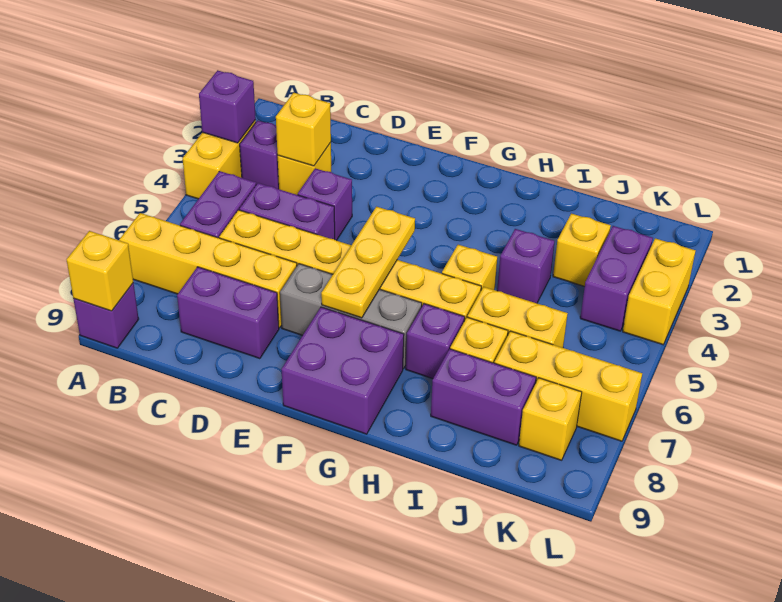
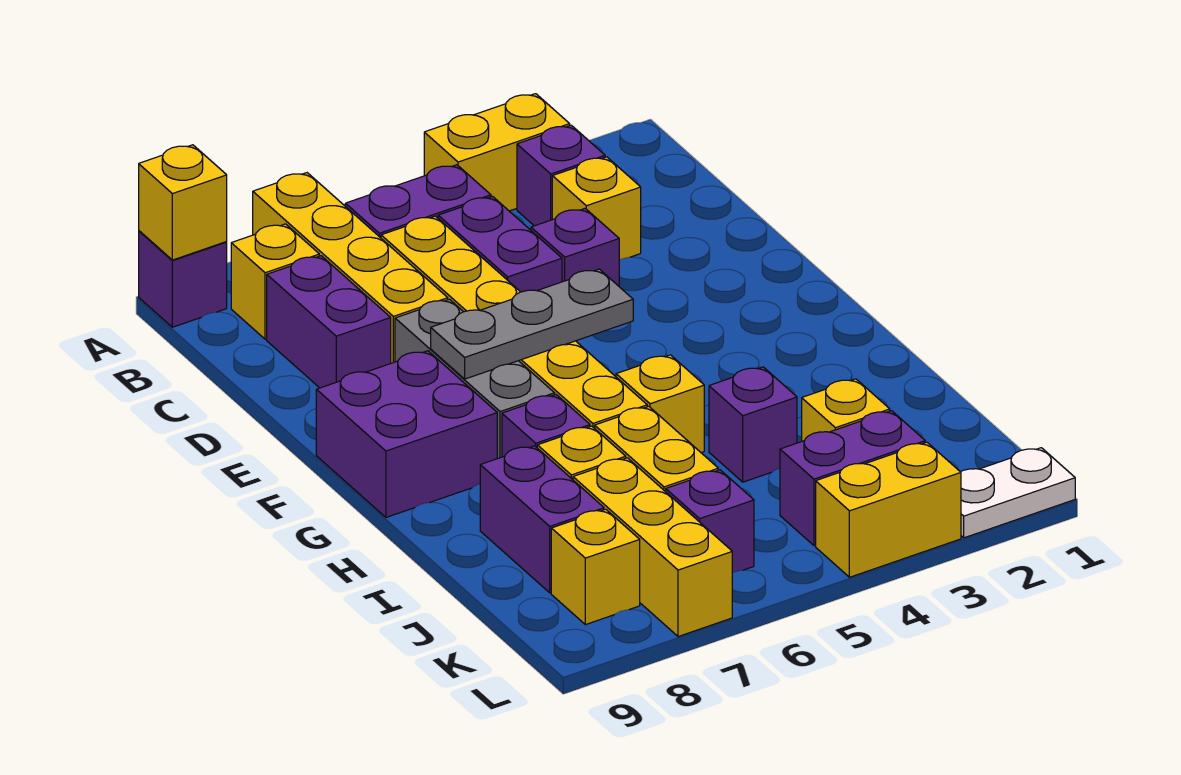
purple 1x1 brick [199,70,256,143] -> purple 1x1 brick moved to [666,470,754,573]
yellow 1x1 brick [276,93,331,166] -> yellow 1x1 brick moved to [231,224,319,339]
yellow 1x3 plate [321,207,415,318] -> grey 1x3 plate [431,269,633,379]
none -> white 1x2 plate [961,448,1075,538]

